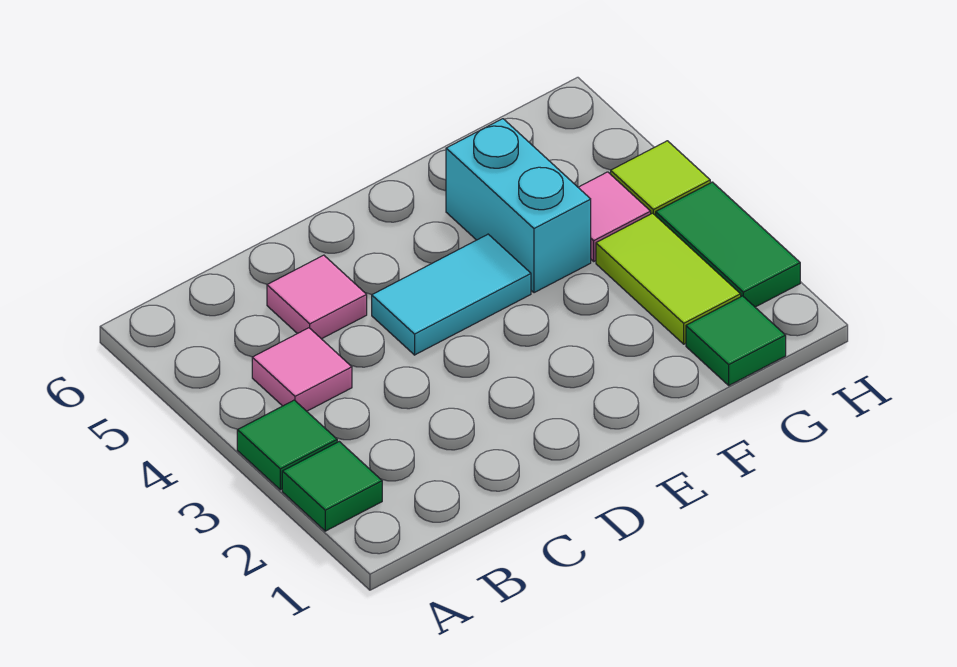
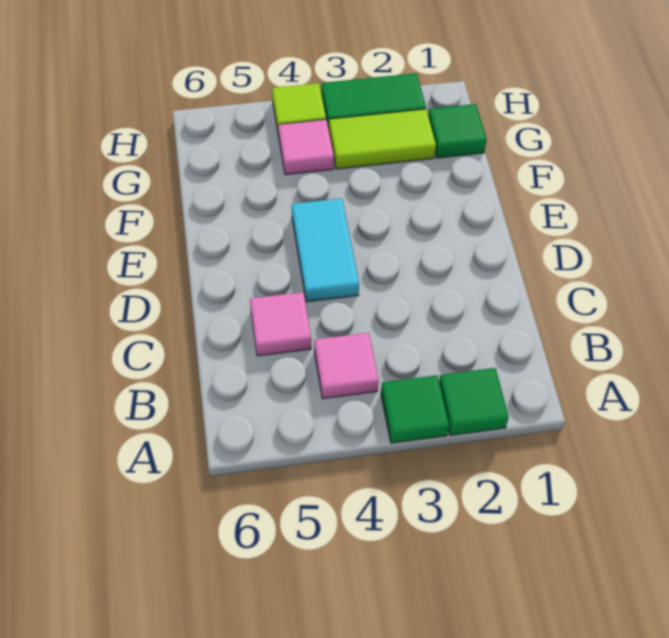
cyan 1x2 brick [446,119,591,293] -> none

